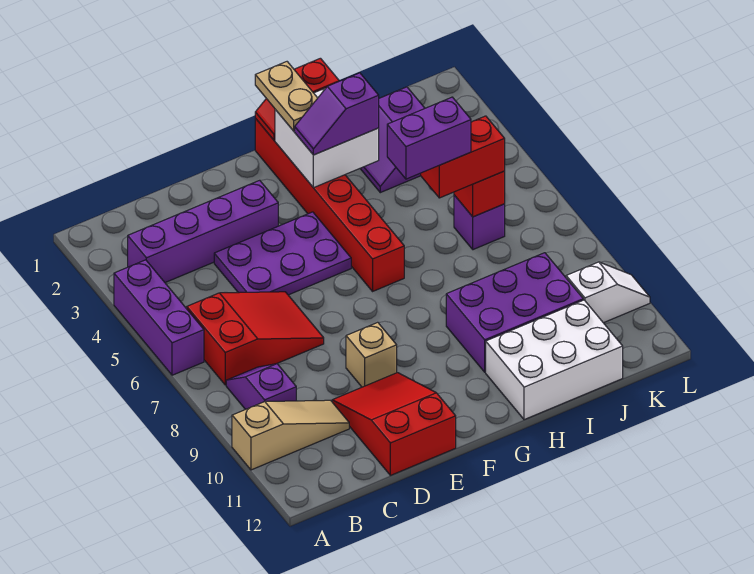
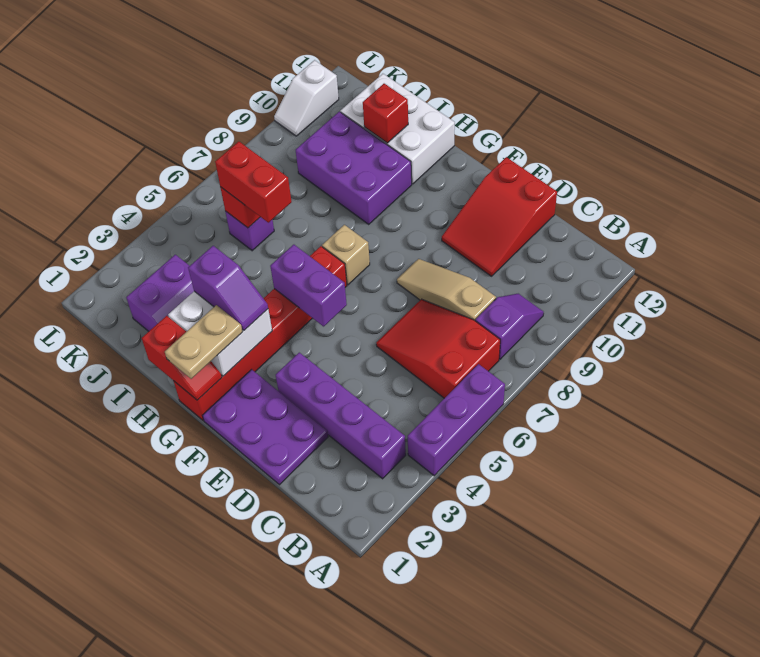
tan 1x3 slope [232,400,349,470] -> tan 1x3 slope moved to [397,259,496,320]
purple 1x2 slope [226,364,296,409] -> purple 1x2 slope turned to [475,294,544,359]
purple 2x3 plate [214,212,351,295] -> purple 2x3 plate moved to [203,370,328,485]
tan 1x1 brick [346,322,397,387] -> tan 1x1 brick moved to [322,225,370,285]
purple 1x2 brick [387,97,471,179] -> purple 1x2 brick moved to [270,245,347,326]
none -> red 1x1 brick [363,84,408,143]
white 1x2 slope [566,262,650,323] -> white 1x2 slope turned to [274,60,339,136]

